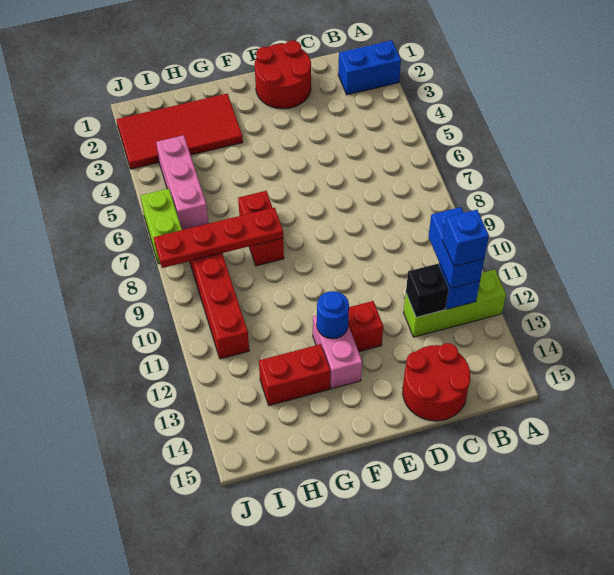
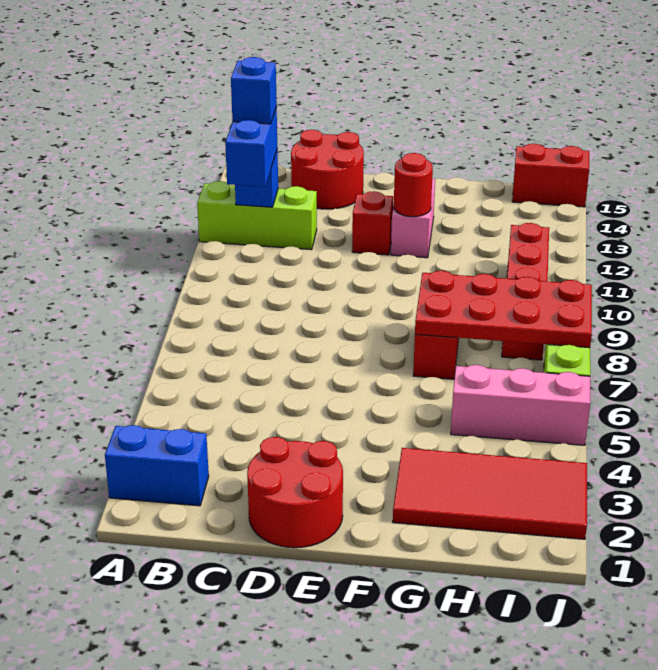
black 1x1 brick [406,264,449,317] -> none
blue 1x1 round brick [317,291,349,339] -> red 1x1 round brick [394,153,433,217]
red 1x4 plate [154,208,283,268] -> red 2x4 plate [415,271,592,348]
red 1x2 brick [259,344,330,406] -> red 1x2 brick moved to [512,144,589,207]
pink 1x3 brick [156,135,208,230] -> pink 1x3 brick turned to [451,365,590,445]

